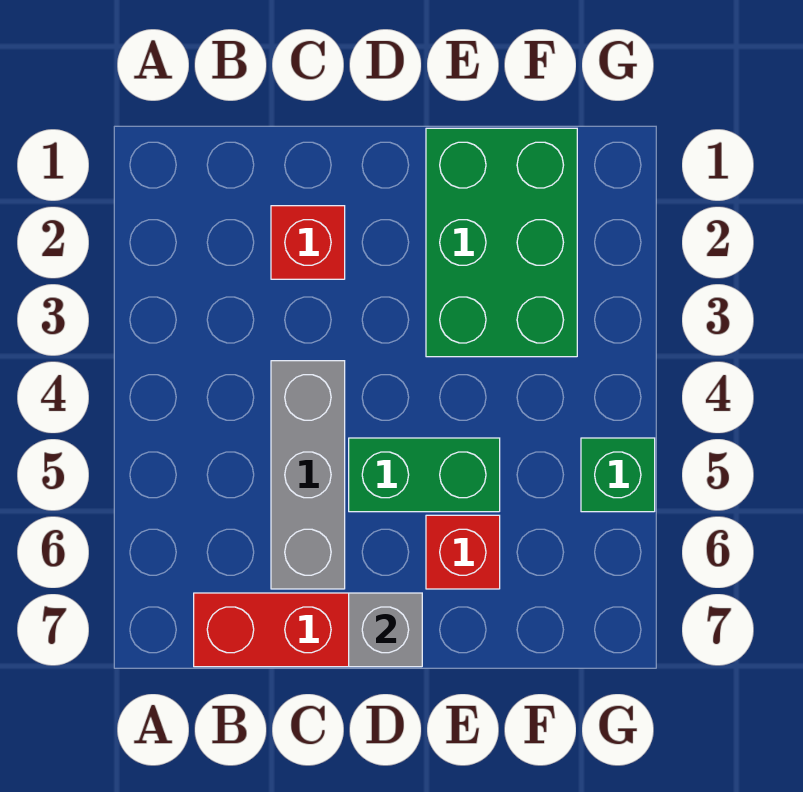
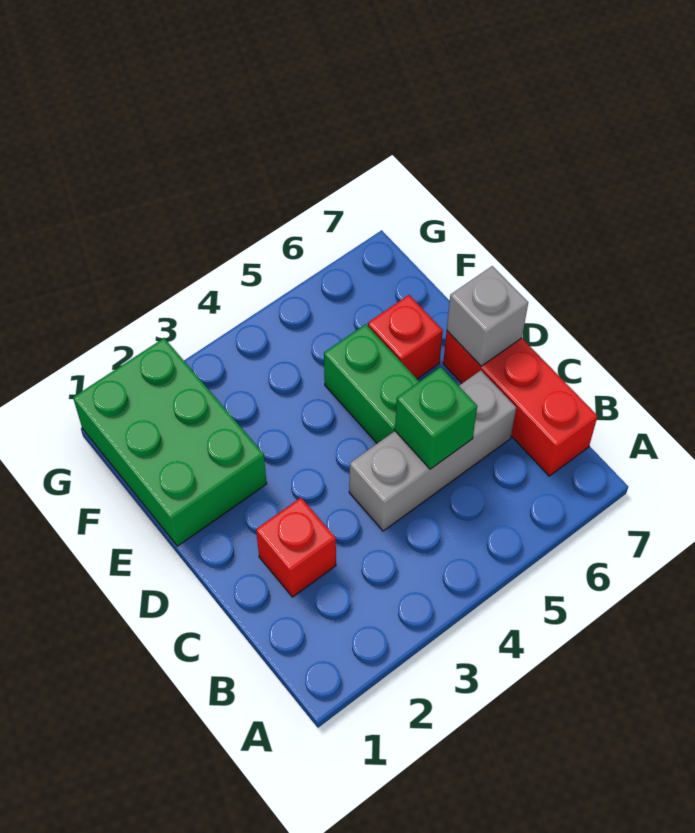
green 2x3 brick [426,128,577,357] -> green 2x3 brick turned to [73,338,267,546]
green 1x1 brick [581,438,655,512] -> green 1x1 brick moved to [395,367,477,469]

